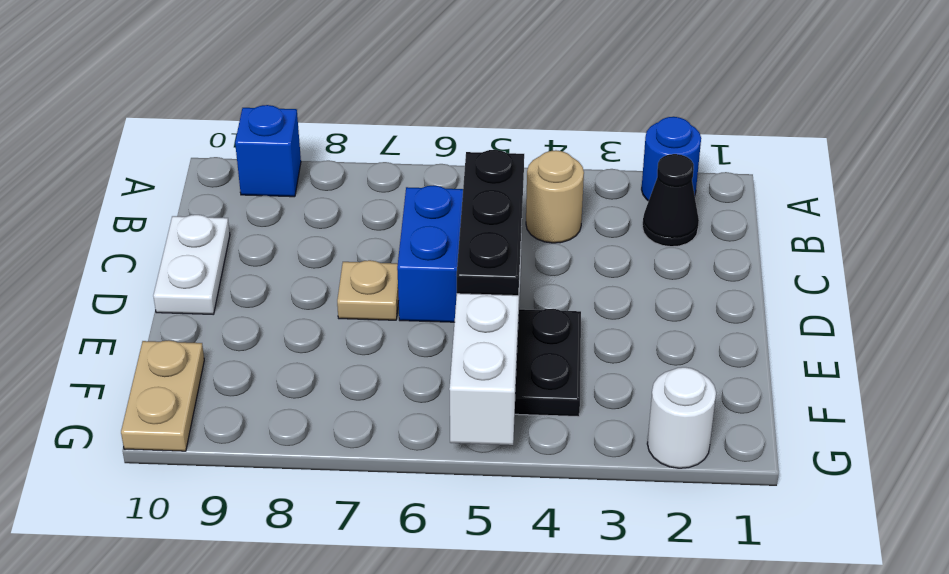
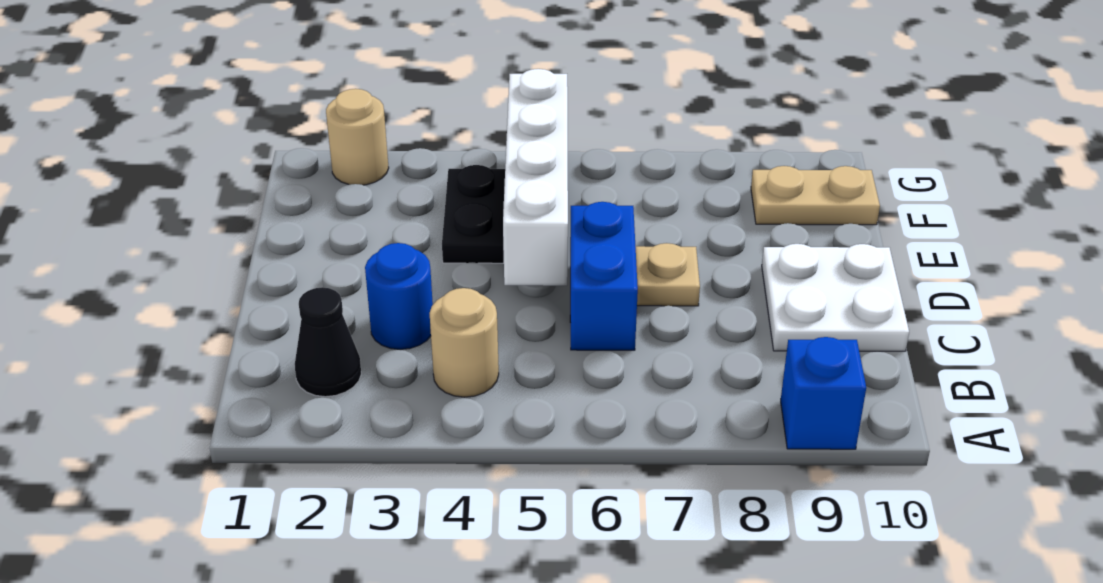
blue 1x1 round brick [642,117,701,201] -> blue 1x1 round brick moved to [365,243,433,349]
black 1x3 plate [457,150,524,296] -> none
white 1x2 plate [153,215,230,314] -> white 2x2 plate [762,244,909,351]
tan 1x2 plate [121,340,204,451] -> tan 1x2 plate turned to [751,166,880,225]
white 1x1 round brick [647,367,716,468] -> tan 1x1 round brick [326,89,389,185]

